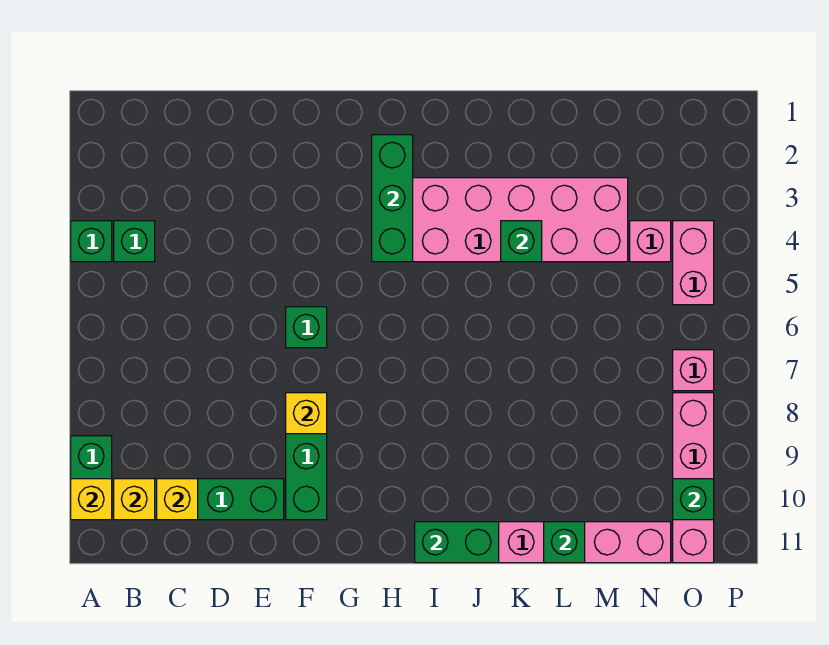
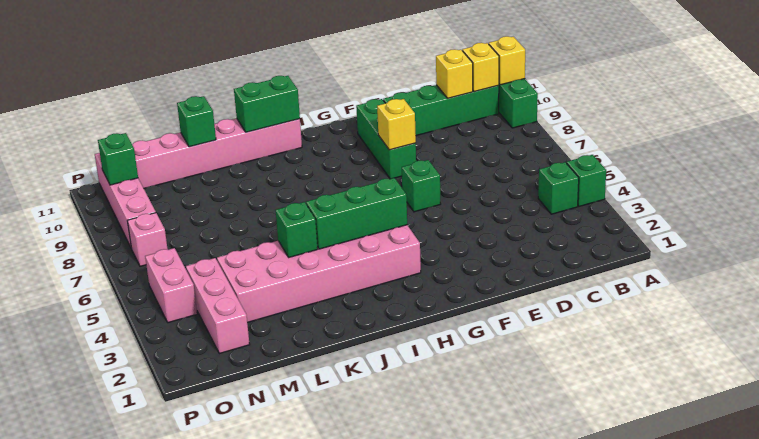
green 1x3 brick [372,135,413,262] -> green 1x3 brick turned to [306,178,407,249]
pink 1x1 brick [630,221,671,262] -> pink 1x3 brick [186,258,250,354]

